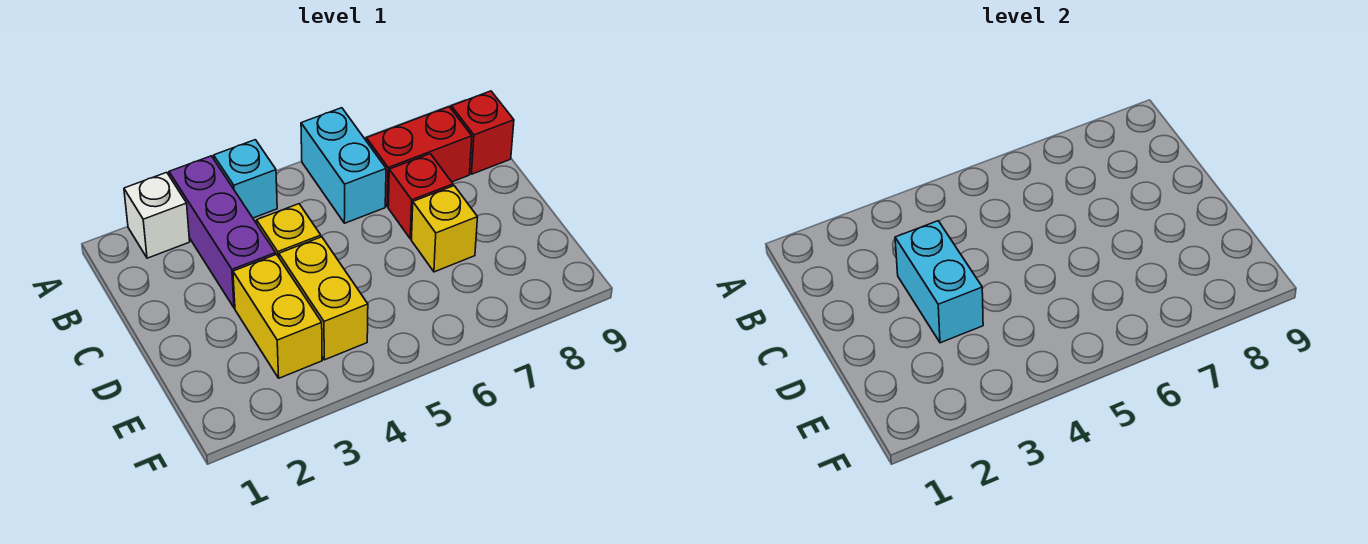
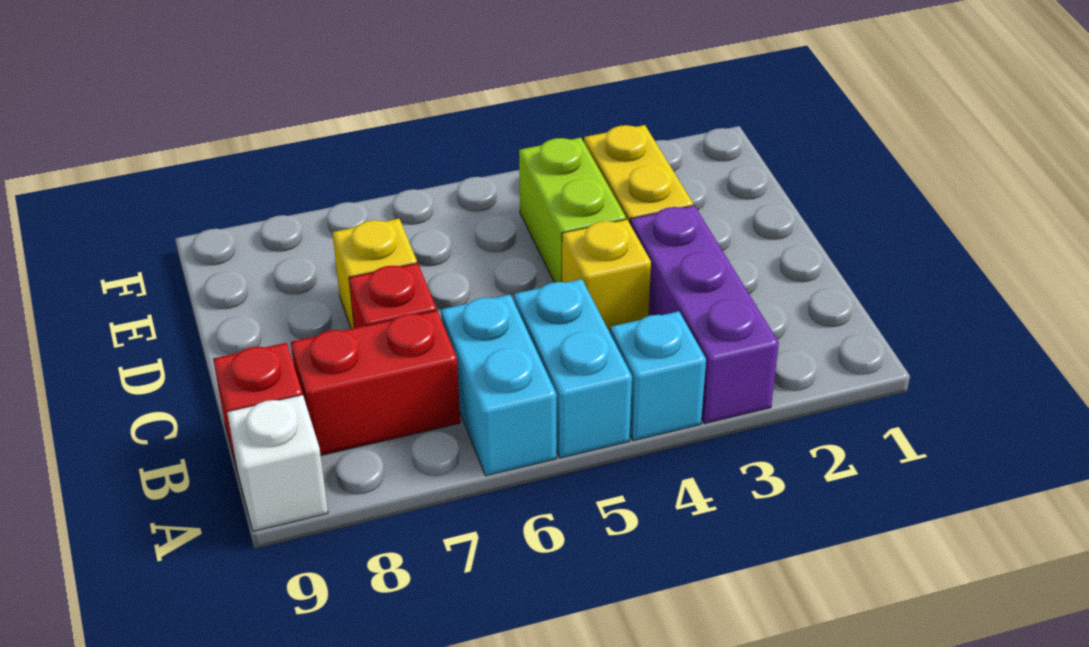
white 1x1 brick [124,172,190,258] -> white 1x1 brick moved to [227,395,328,531]
cyan 1x2 brick [895,221,983,343] -> cyan 1x2 brick moved to [514,279,632,458]
yellow 1x2 brick [279,237,368,360] -> lime 1x2 brick [519,138,626,282]

